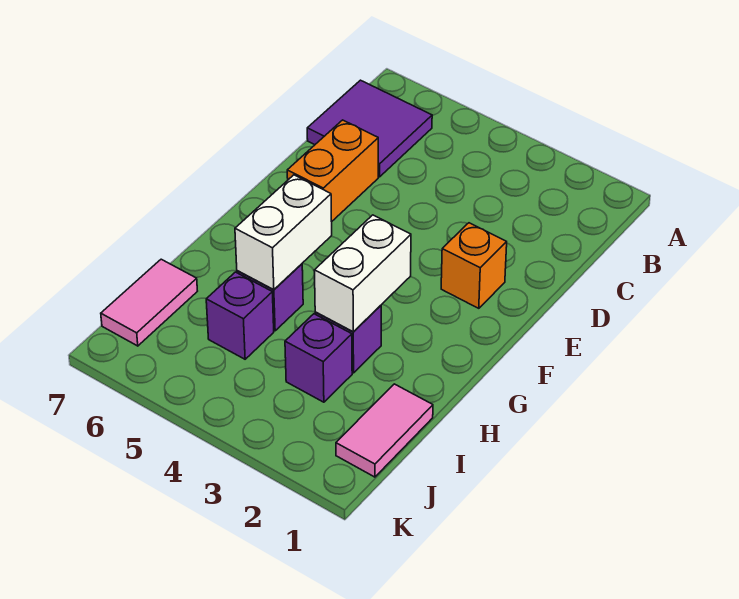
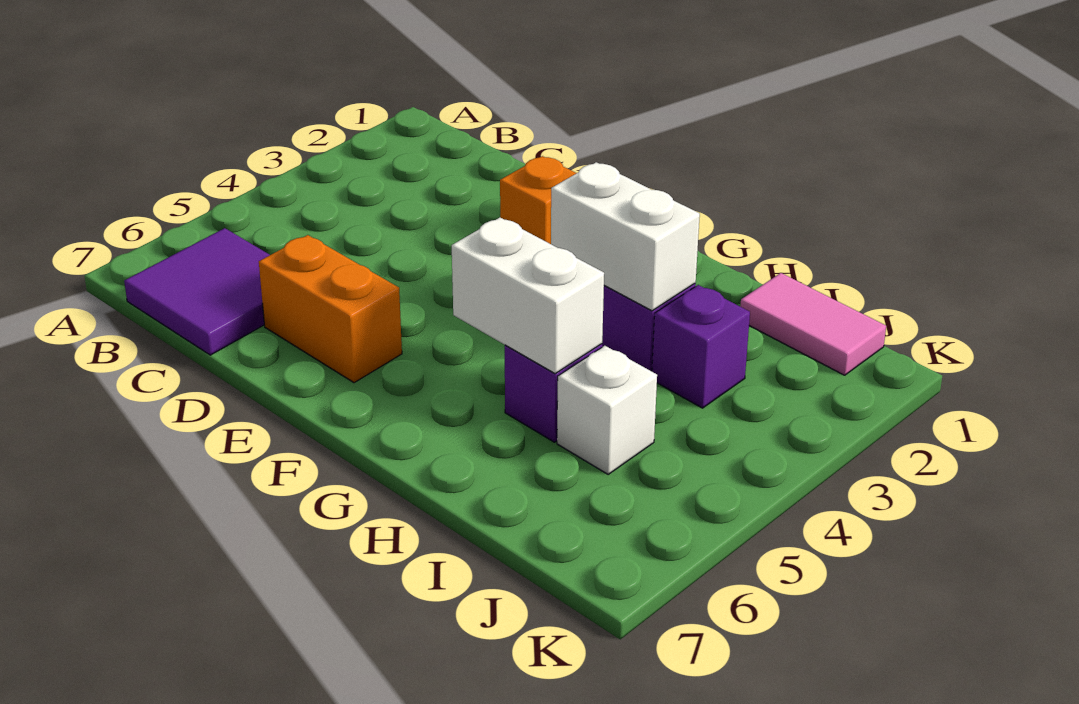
purple 1x1 brick [206,272,274,359] -> white 1x1 brick [557,346,657,474]
pink 1x2 tile [101,259,197,346] -> none

